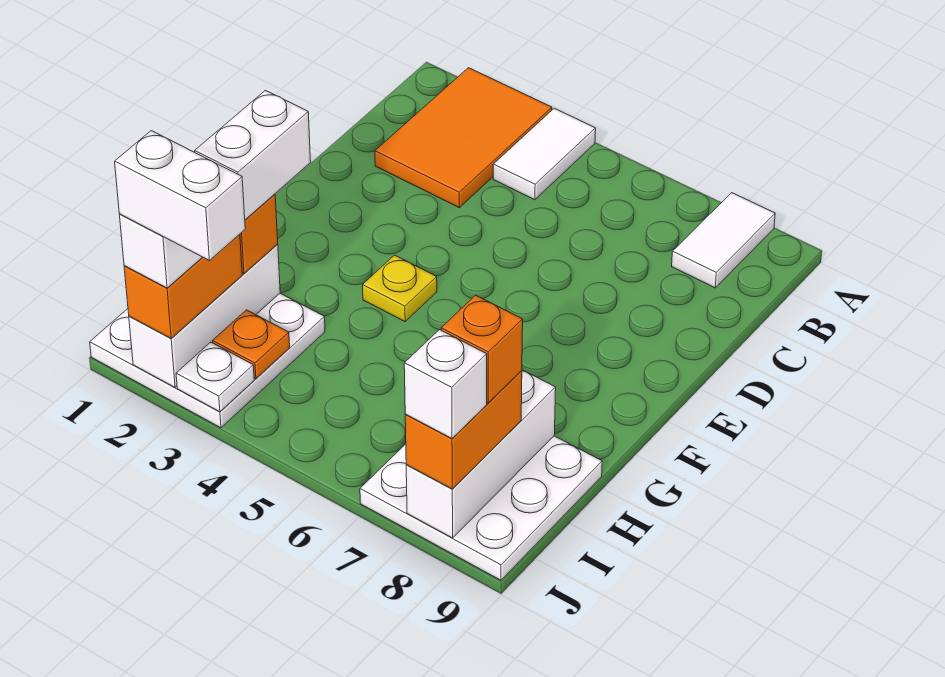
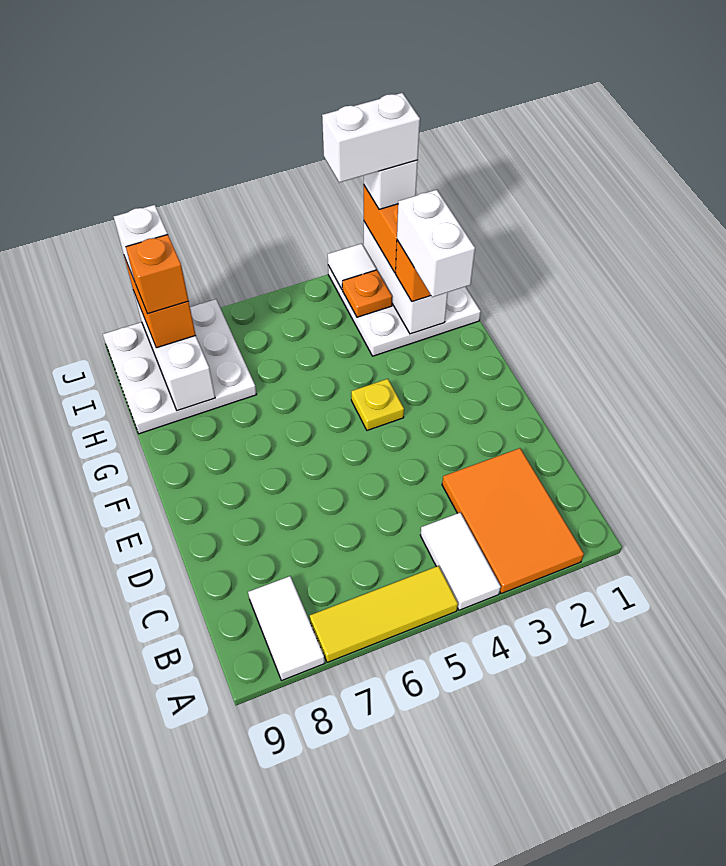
none -> yellow 1x3 tile [310,566,458,662]
white 1x1 plate [176,342,254,412] -> white 1x1 tile [328,244,376,290]

